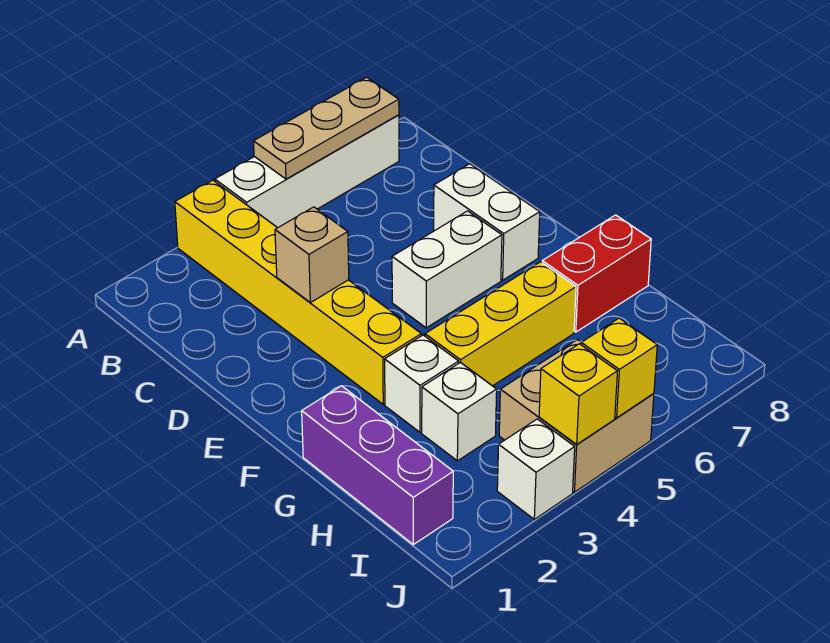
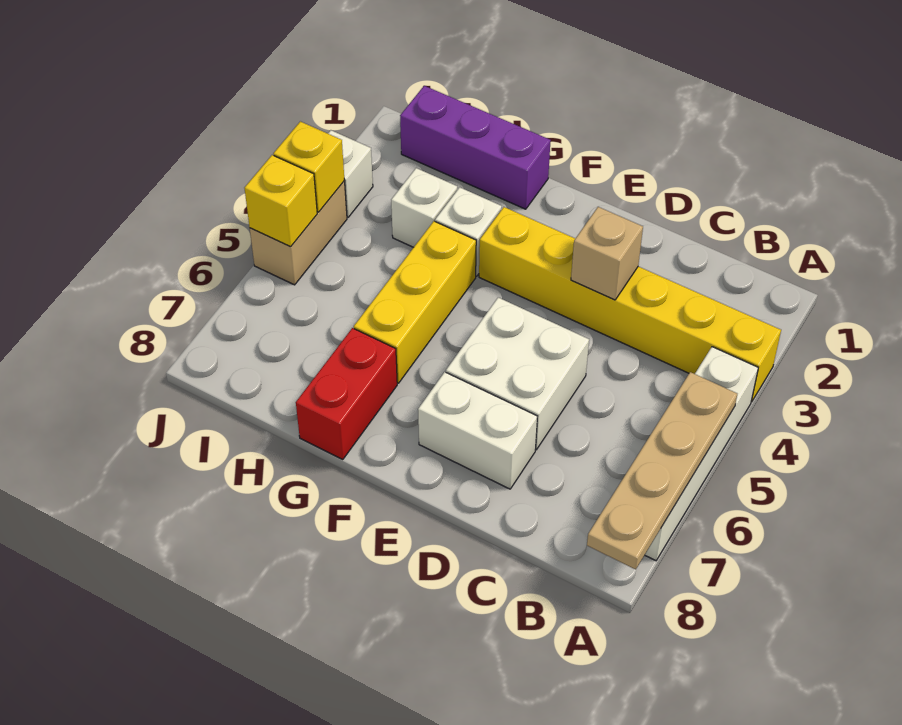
tan 1x3 plate [253,77,399,179] -> tan 1x4 plate [587,372,737,569]
white 1x2 brick [392,211,502,328] -> white 2x2 brick [446,298,589,450]
tan 2x2 brick [499,340,654,492] -> tan 1x2 brick [250,181,347,285]

